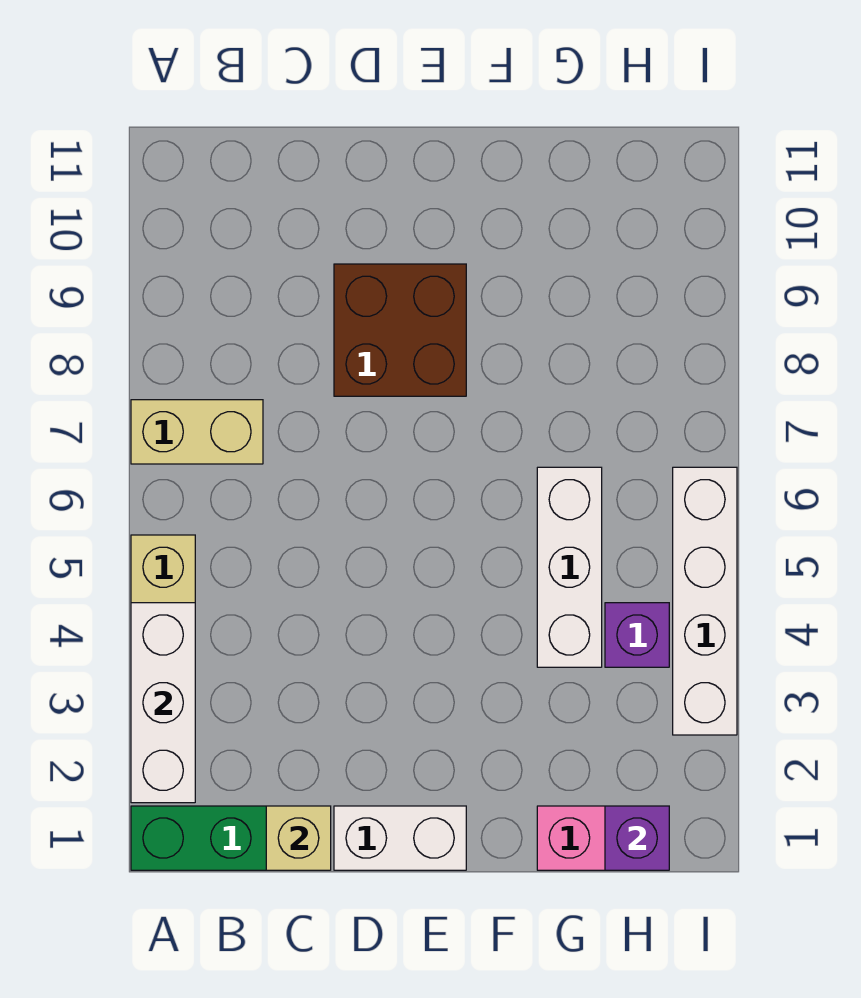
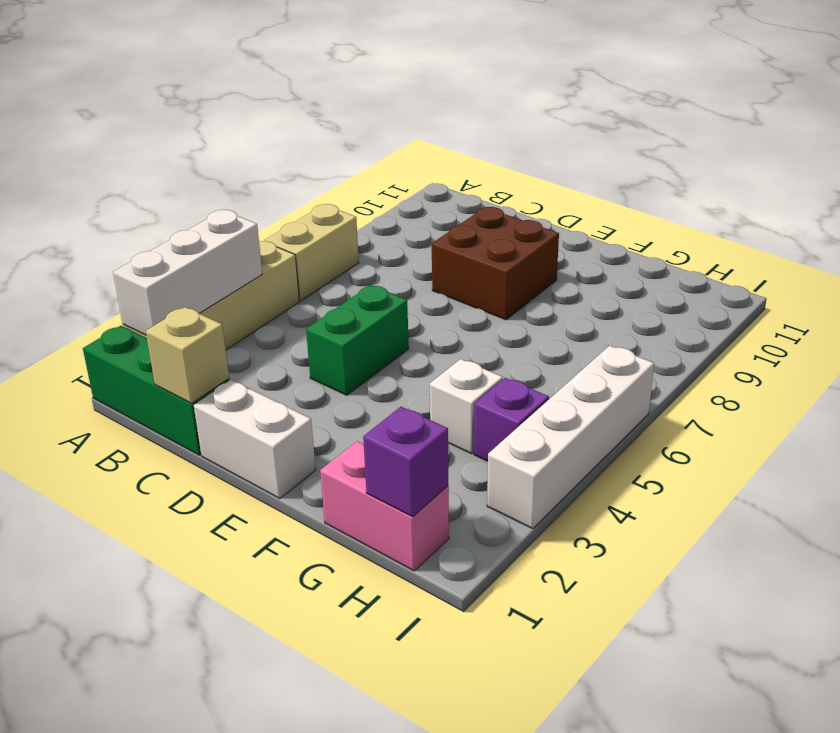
tan 1x2 brick [131,400,263,464] -> tan 1x2 brick turned to [264,204,359,301]
none -> green 1x2 brick [306,285,409,395]
white 1x3 brick [537,467,602,667] -> white 1x1 brick [430,359,503,454]

